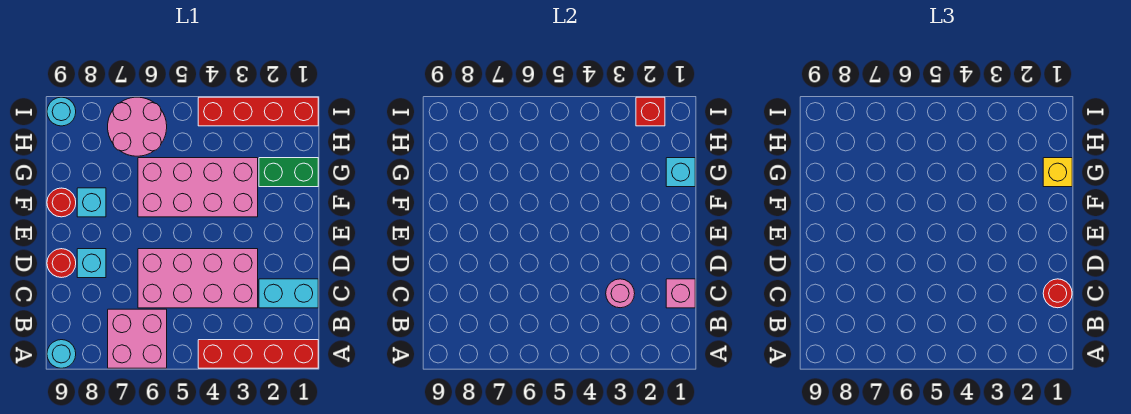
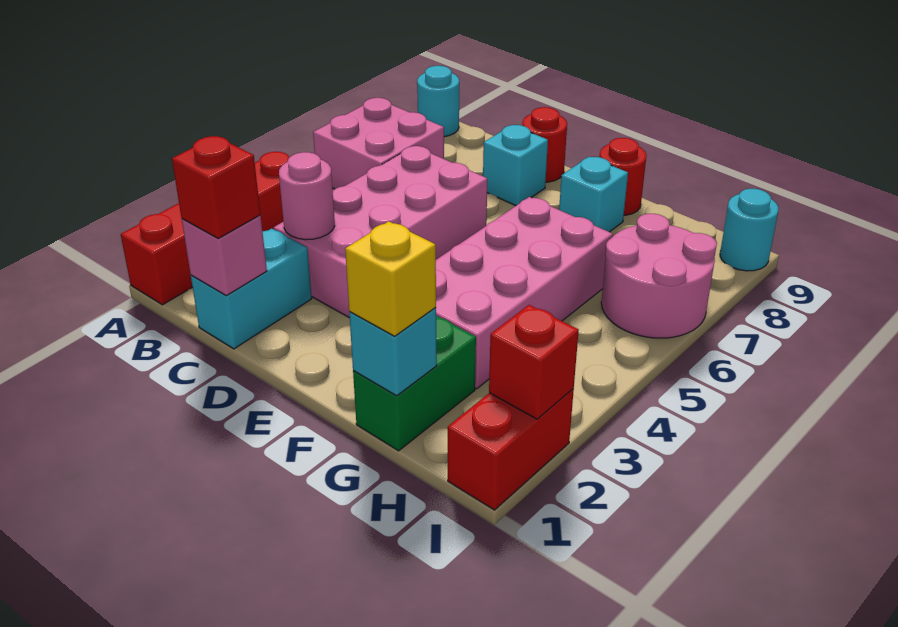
red 1x1 round brick [1043,279,1072,308] -> red 1x1 brick [172,136,260,238]
red 1x4 brick [198,97,318,126] -> red 1x2 brick [448,389,574,510]

